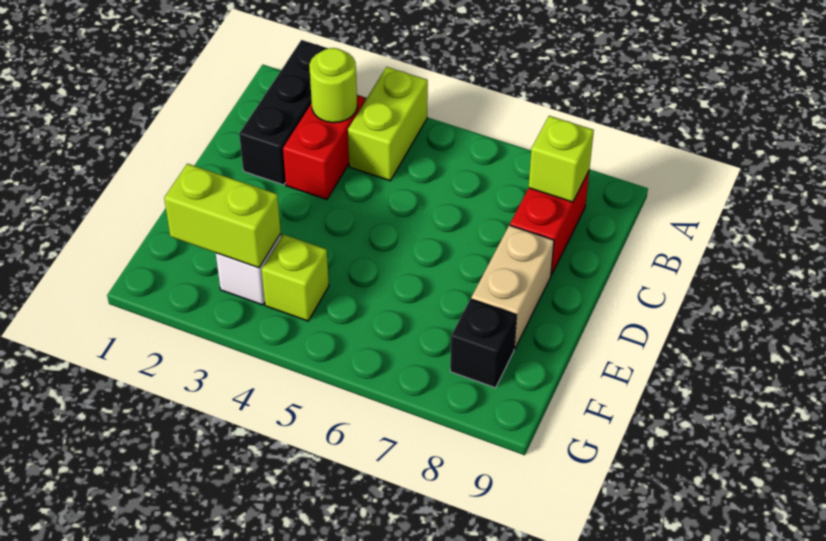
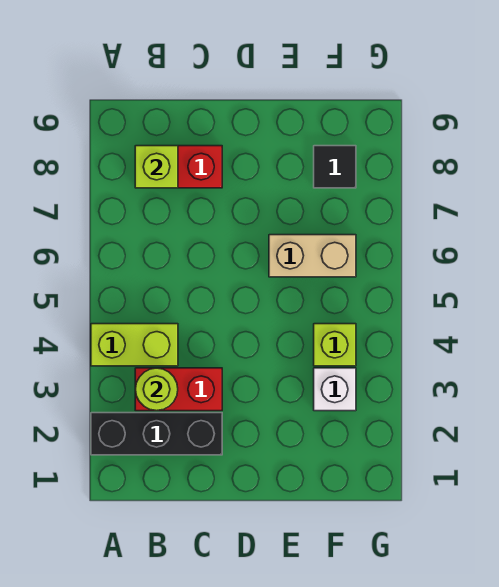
tan 1x2 brick [471,225,554,349] -> tan 1x2 brick moved to [269,235,356,277]
lime 1x2 brick [164,164,281,268] -> none
black 1x1 brick [450,299,516,388] -> black 1x1 tile [314,146,356,188]

